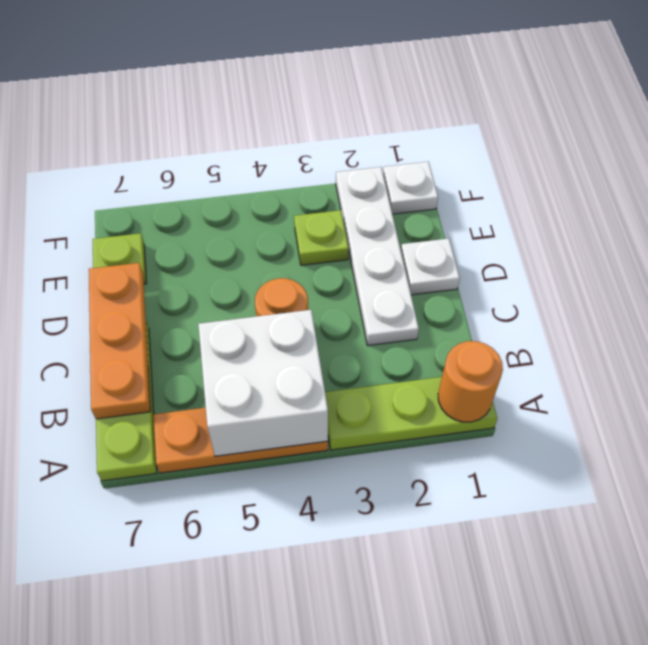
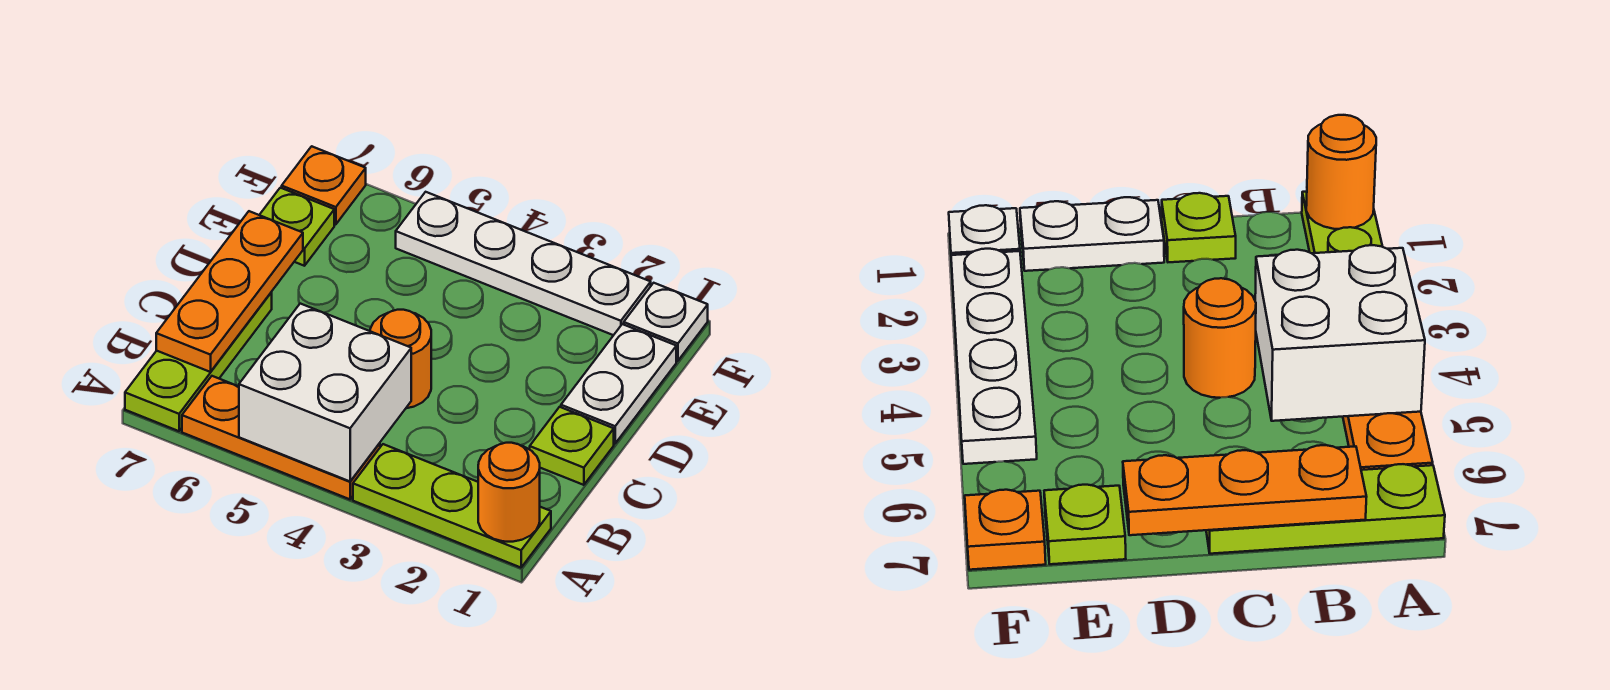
white 1x4 plate [336,167,419,346] -> white 1x4 plate turned to [396,192,651,335]
white 1x1 plate [401,239,460,295] -> white 1x2 plate [561,324,676,443]
lime 1x1 plate [294,210,349,265] -> lime 1x1 plate moved to [530,407,614,485]
none -> orange 1x1 plate [282,146,366,224]

